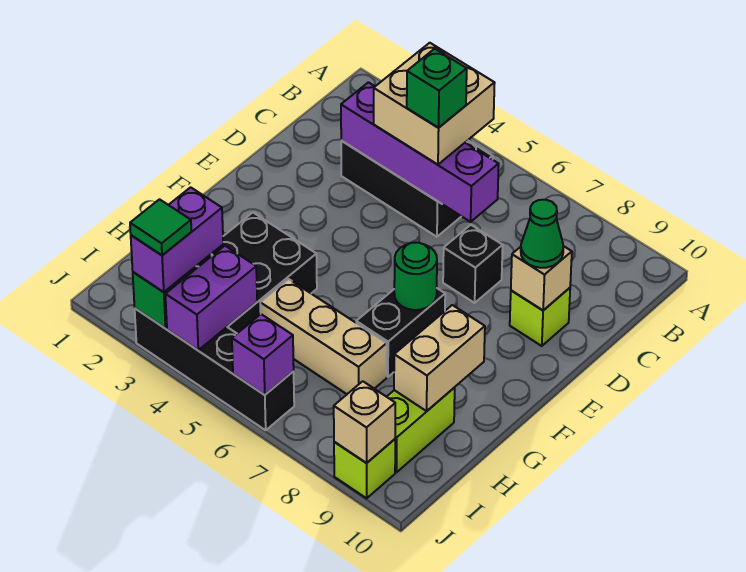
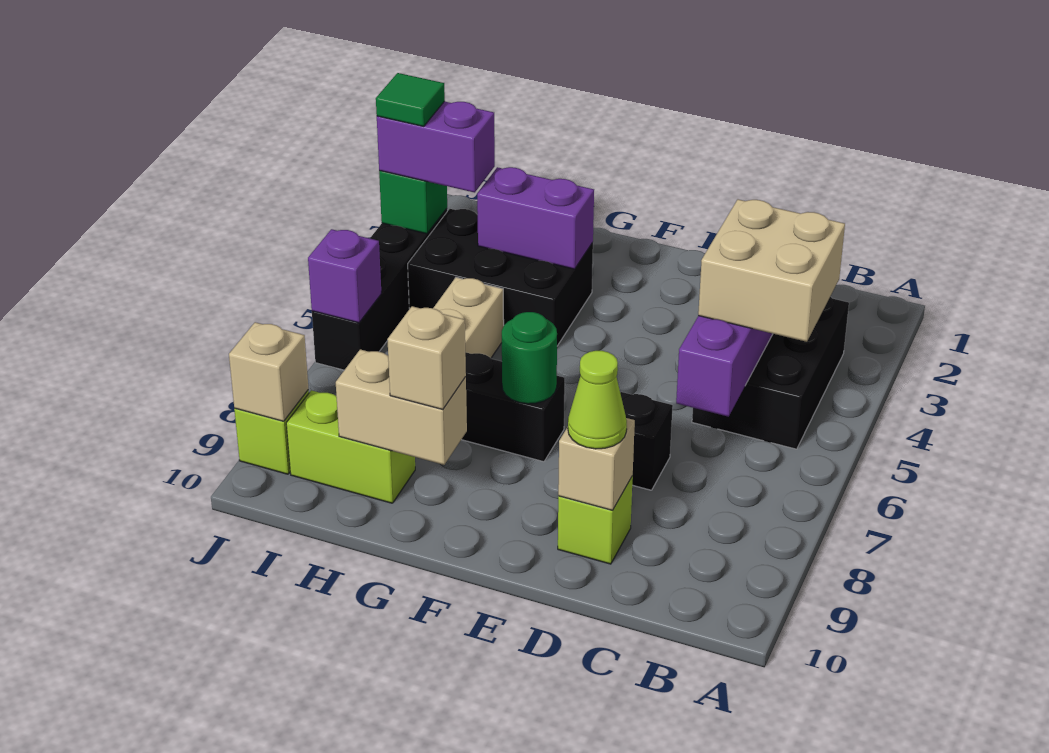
green 1x1 brick [407,49,467,128] -> none
green 1x1 cone [521,200,563,268] -> lime 1x1 cone [568,351,627,449]
none -> tan 1x1 brick [387,306,466,410]
purple 1x2 brick [165,246,257,350] -> purple 1x2 brick moved to [477,167,594,269]

